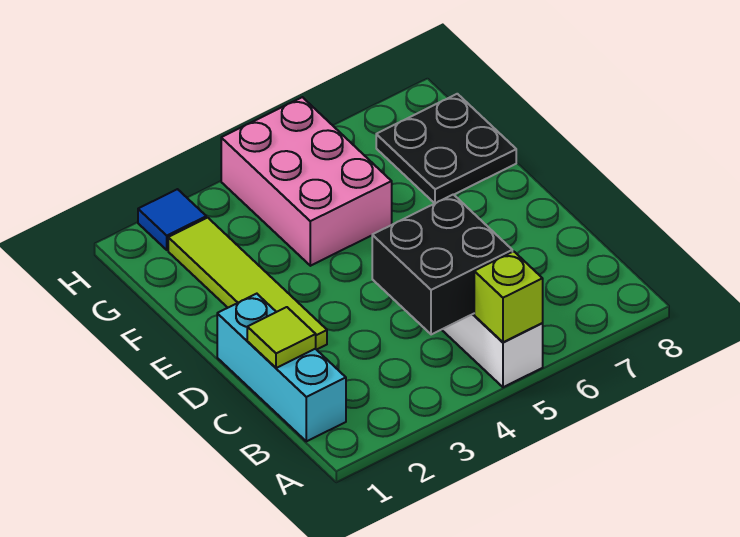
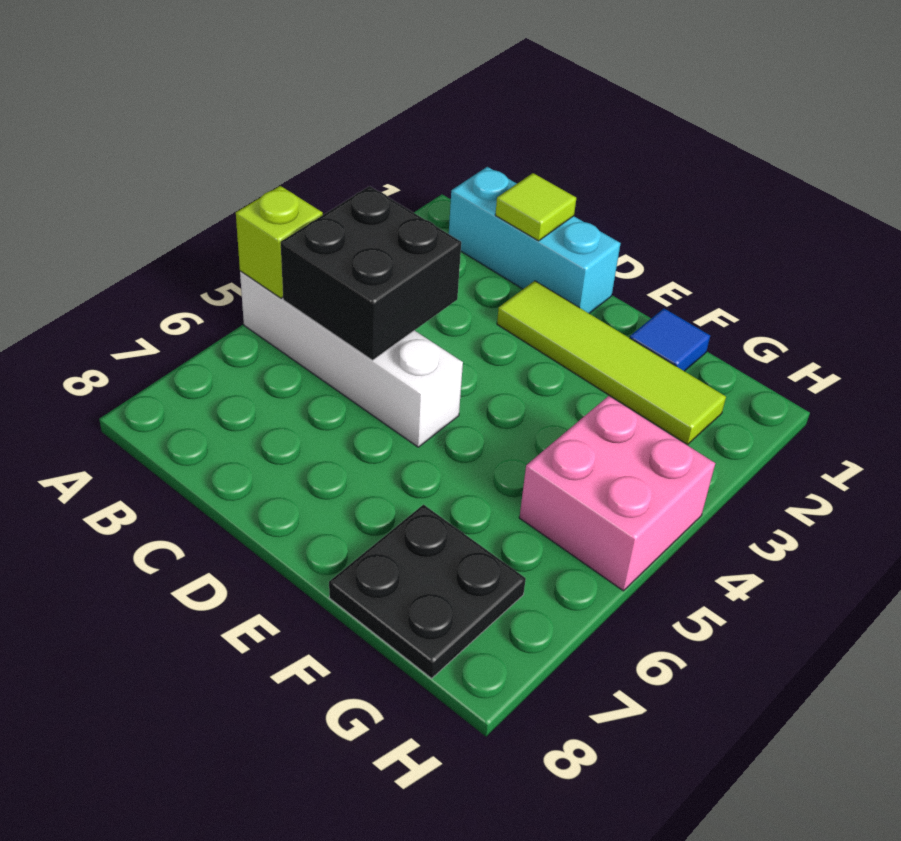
pink 2x3 brick [221,97,392,266] -> pink 2x2 brick [519,396,715,591]
blue 1x1 tile [138,189,206,250] -> blue 1x1 tile moved to [630,309,710,371]

